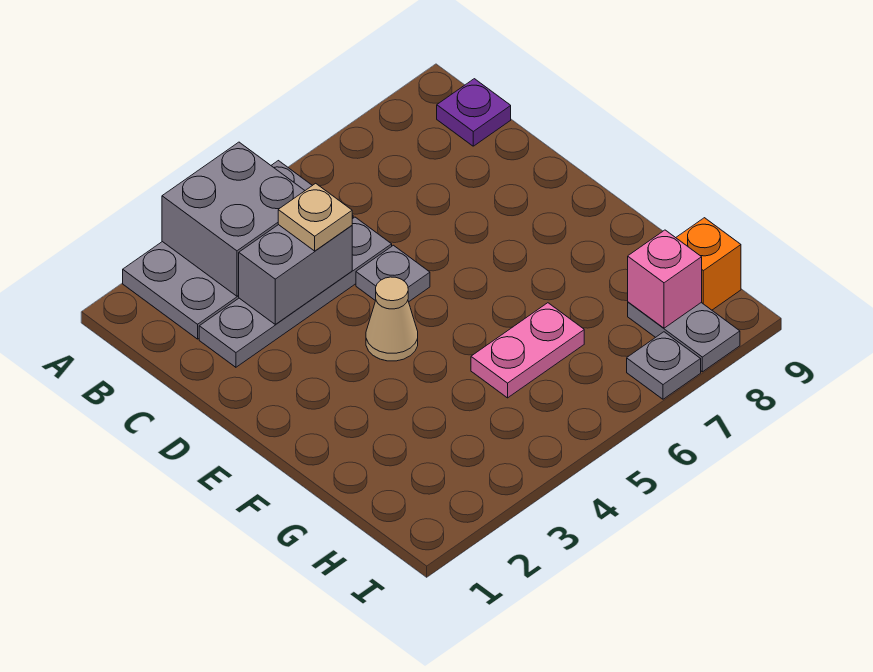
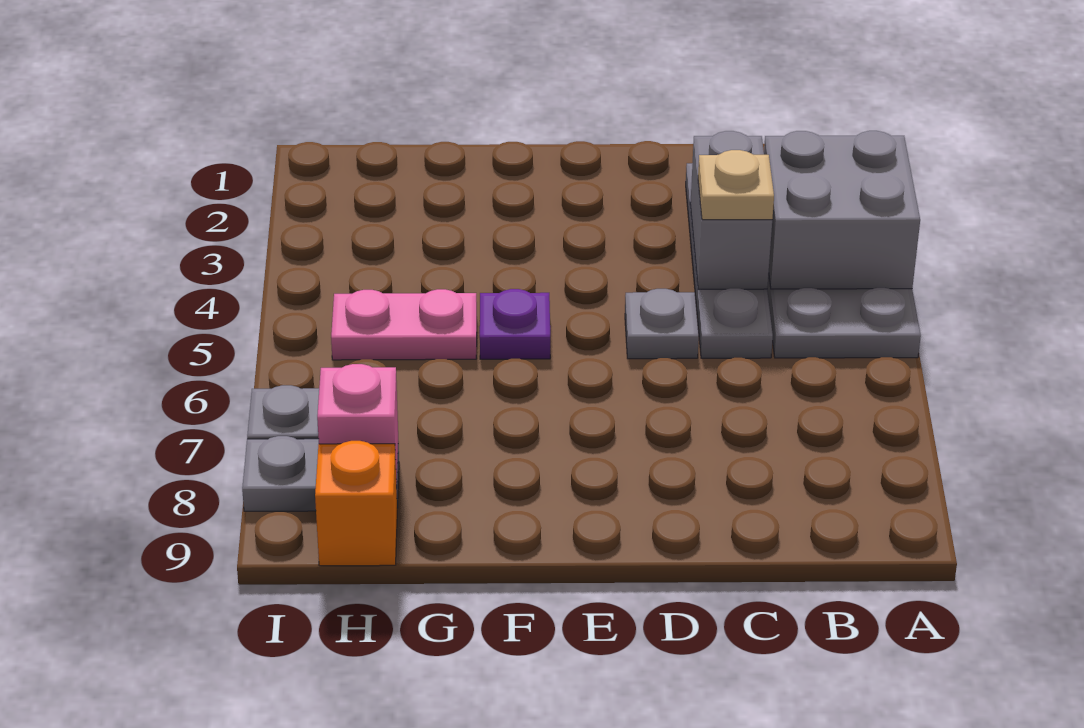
purple 1x1 plate [437,79,511,146] -> purple 1x1 plate moved to [480,289,550,359]
tan 1x1 cone [366,277,418,361] -> none
pink 1x2 plate [471,303,584,398] -> pink 1x2 plate turned to [331,289,477,360]

